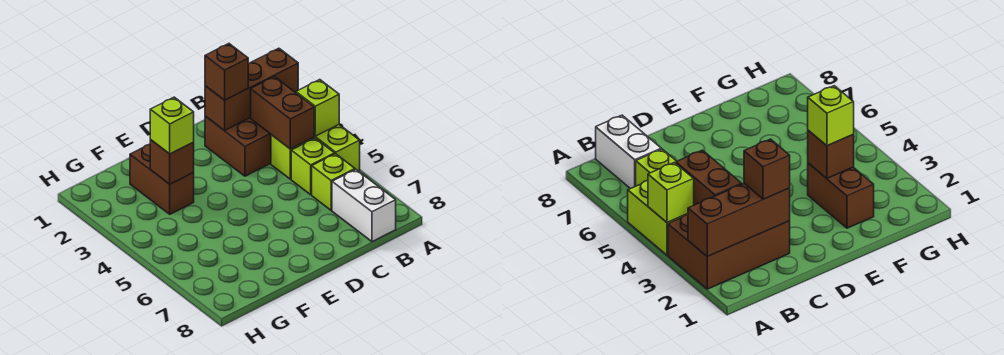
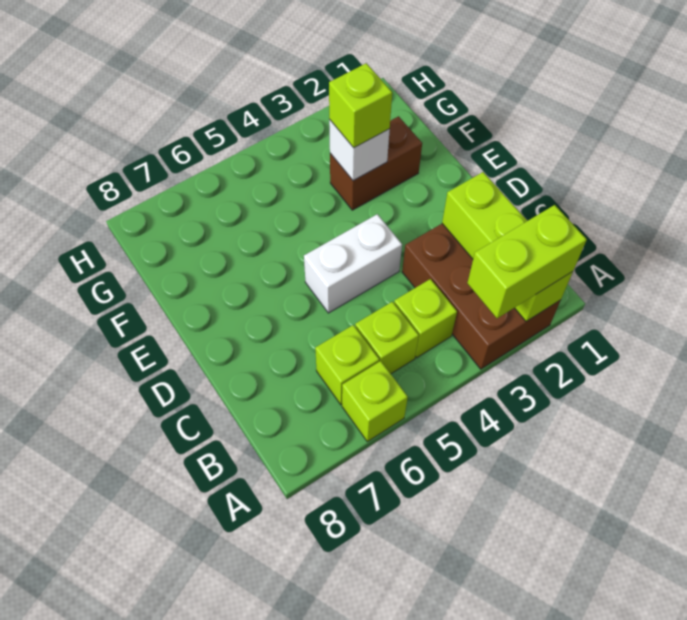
brown 1x3 brick [205,48,298,130] -> lime 1x3 brick [442,172,573,321]
lime 1x2 brick [314,125,360,171] -> lime 1x2 brick moved to [467,205,587,318]
lime 1x1 brick [296,80,339,136] -> lime 1x1 brick moved to [342,361,408,442]
brown 1x2 brick [251,77,314,149] -> none
white 1x2 brick [332,169,396,242] -> white 1x2 brick moved to [304,214,402,313]
brown 1x1 brick [205,44,248,100] -> none
brown 1x1 brick [150,140,194,184] -> white 1x1 brick [329,120,390,181]

